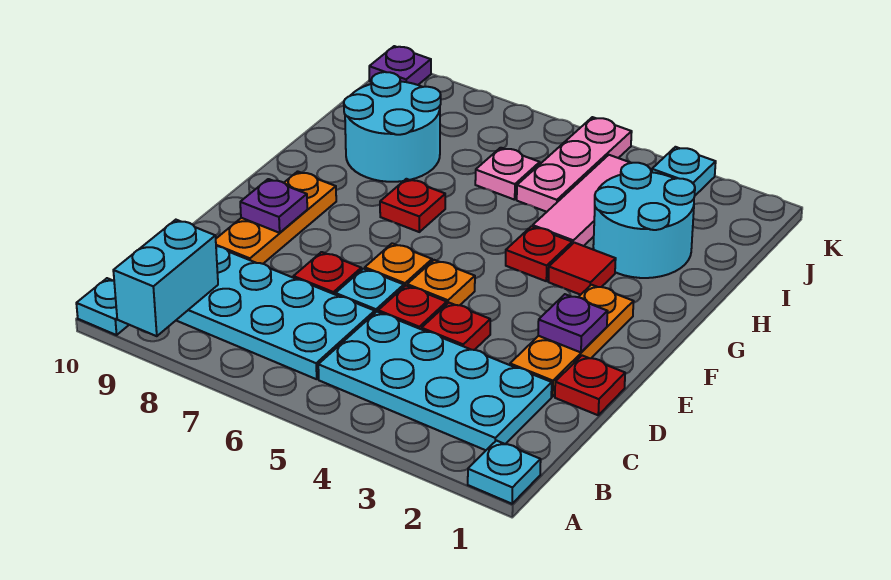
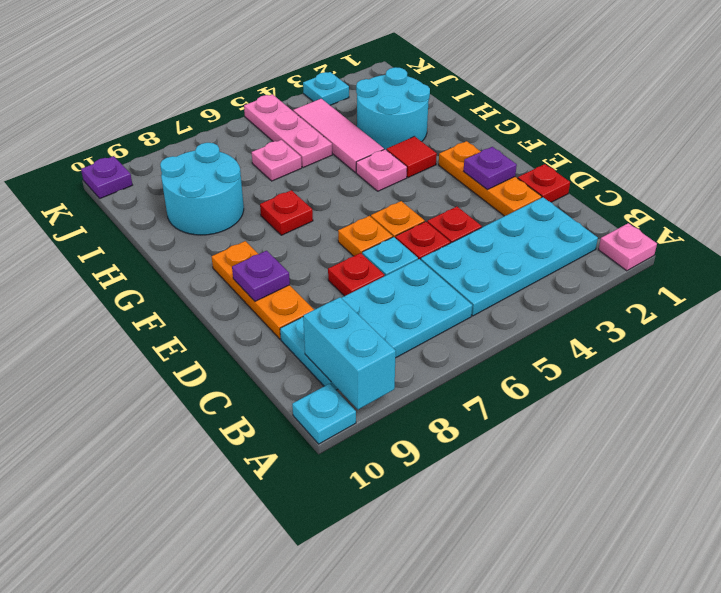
cyan 1x1 plate [468,441,541,504] -> pink 1x1 plate [599,223,657,271]
red 1x1 plate [506,226,572,281] -> pink 1x1 plate [356,149,407,191]

